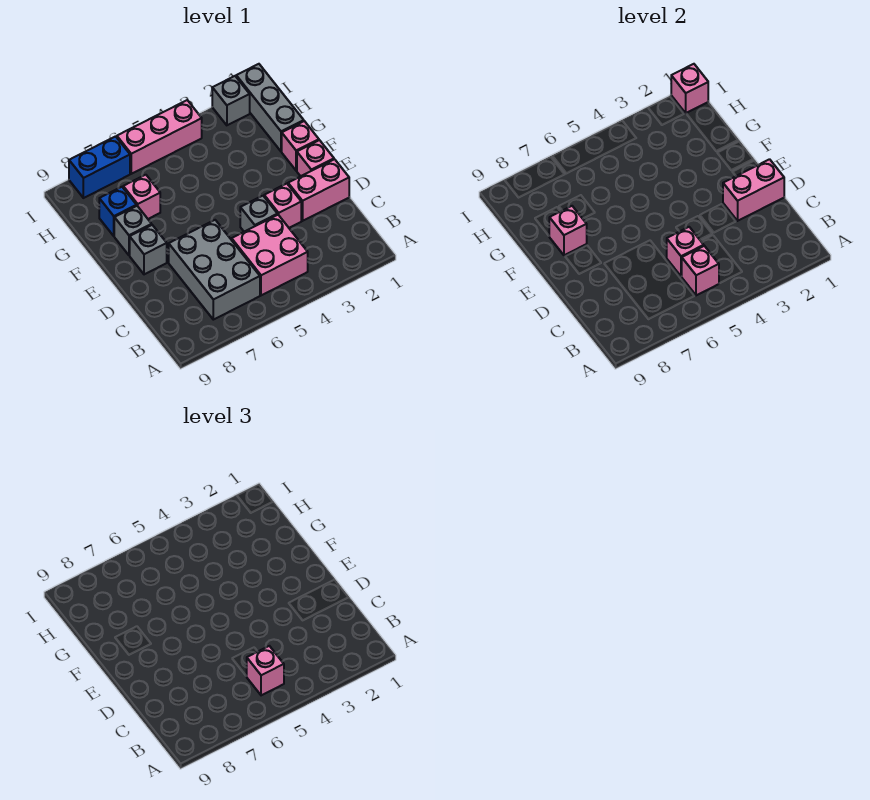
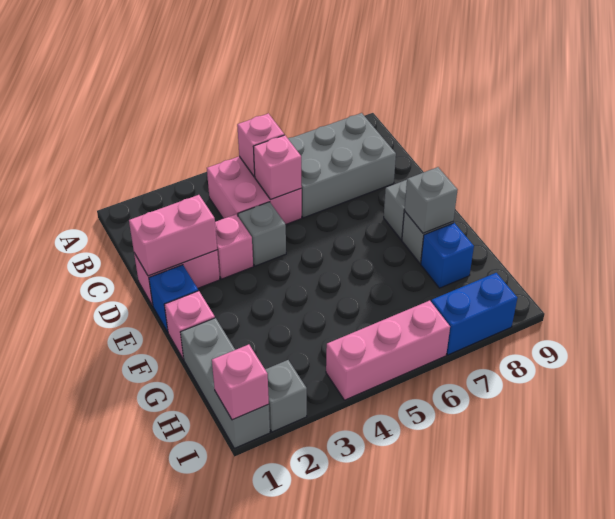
pink 1x1 brick [247,646,284,695] -> none
grey 2x3 brick [169,220,260,320] -> grey 2x3 brick turned to [288,113,396,218]
pink 1x1 brick [297,140,334,176] -> blue 1x1 brick [149,265,198,332]
pink 1x1 brick [549,206,587,255] -> grey 1x1 brick [404,167,457,233]
pink 1x1 brick [123,175,160,219] -> none

